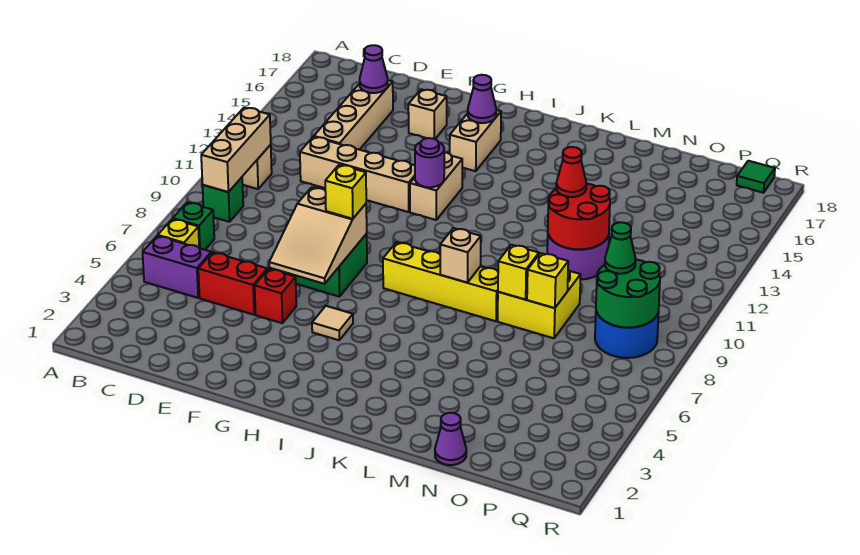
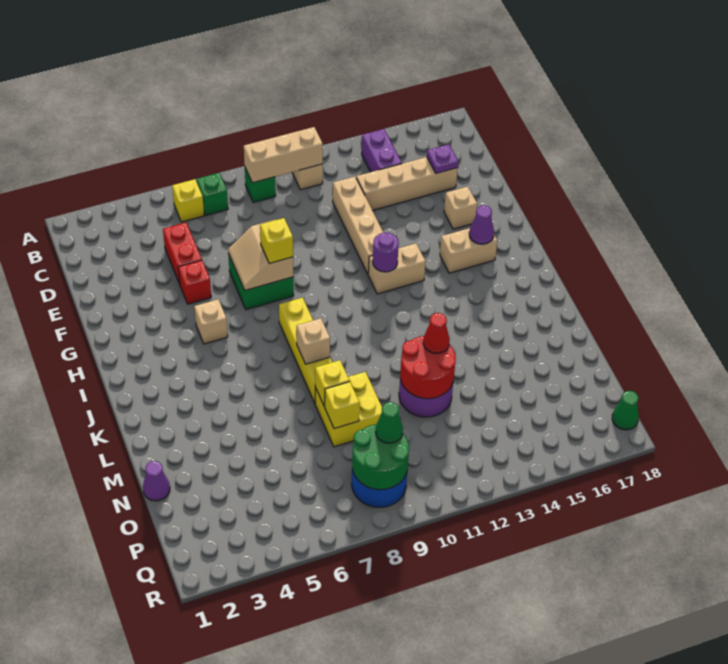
purple 1x2 brick [143,236,211,298] -> purple 1x2 brick moved to [362,129,402,172]
purple 1x1 cone [360,45,388,93] -> purple 1x1 plate [427,144,458,173]
tan 2x3 slope [269,187,367,284] -> tan 2x2 slope [228,220,294,290]
tan 1x1 tile [312,306,353,340] -> tan 1x1 brick [194,299,228,344]
green 1x1 tile [737,161,775,193] -> green 1x1 cone [612,391,639,430]

